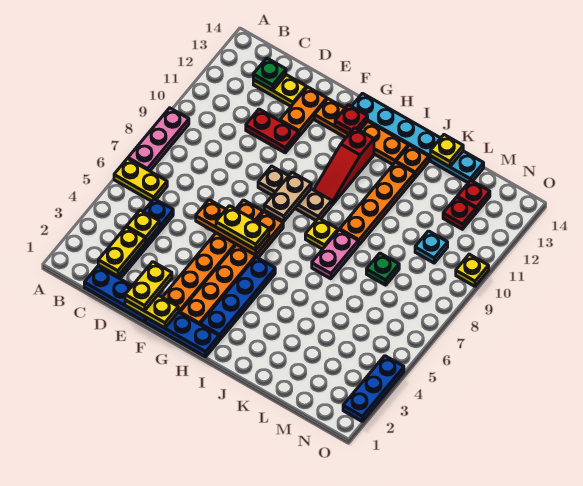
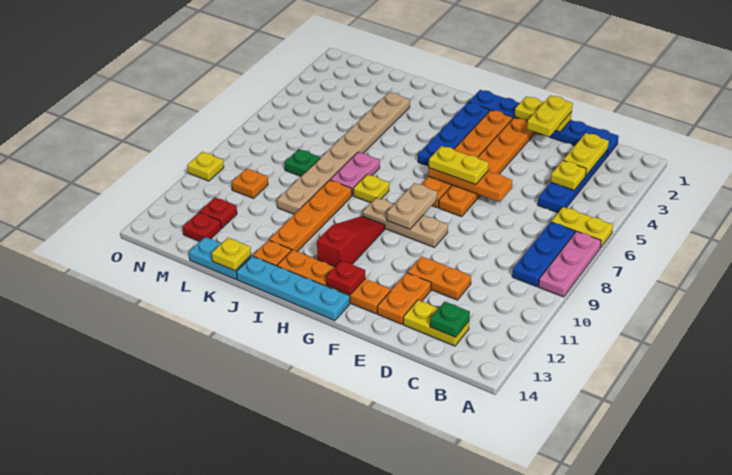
red 1x2 plate [246,109,299,153] -> orange 1x2 plate [407,256,471,300]
none -> tan 1x8 plate [277,92,410,214]
cyan 1x1 plate [415,231,448,263] -> orange 1x1 plate [232,169,268,198]
blue 1x3 plate [343,356,404,421] -> blue 1x3 plate moved to [512,222,575,287]

